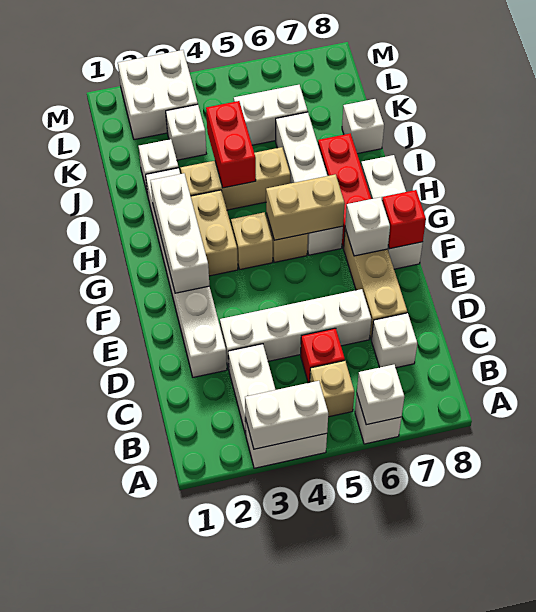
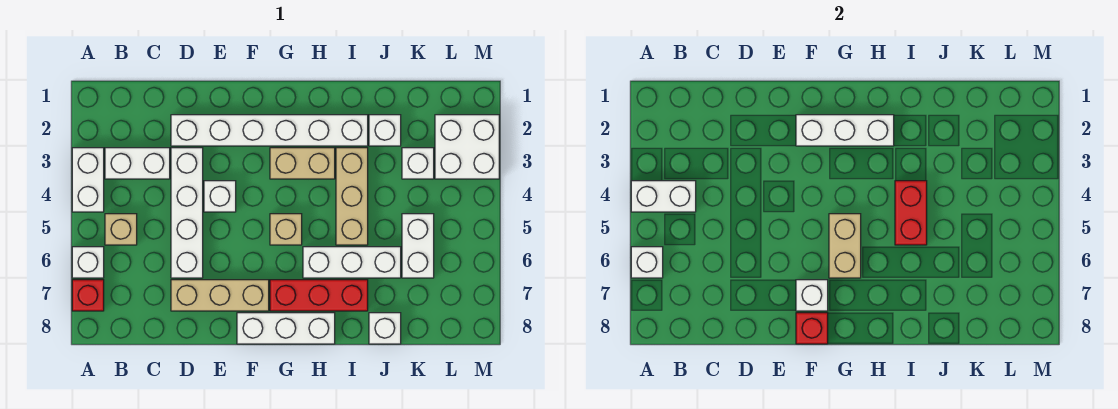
white 1x2 brick [245,381,328,449] -> white 1x2 brick turned to [631,181,696,212]
red 1x1 brick [301,328,345,383] -> red 1x1 brick moved to [72,280,104,311]
white 1x1 brick [371,313,417,368] -> white 1x1 brick moved to [204,181,236,212]
tan 1x1 brick [231,213,273,270] -> none
white 1x4 brick [276,112,343,255] -> white 1x3 brick [303,247,401,278]
red 1x2 brick [206,101,256,188] -> red 1x2 brick turned to [895,181,927,245]

